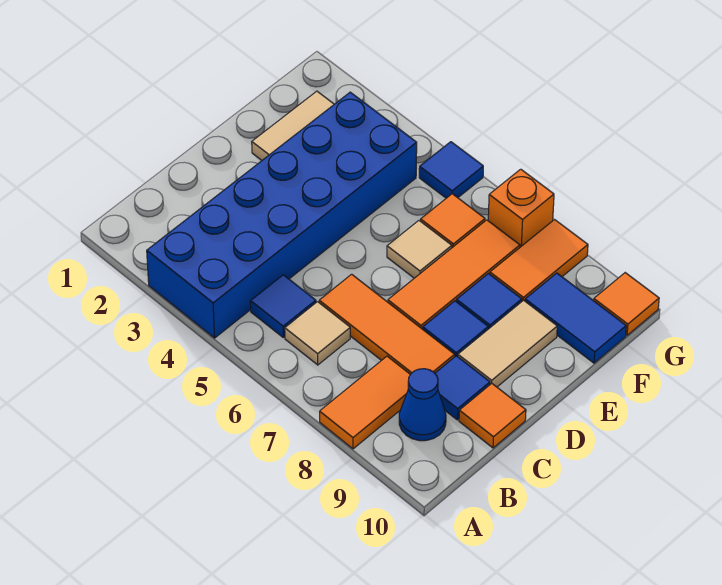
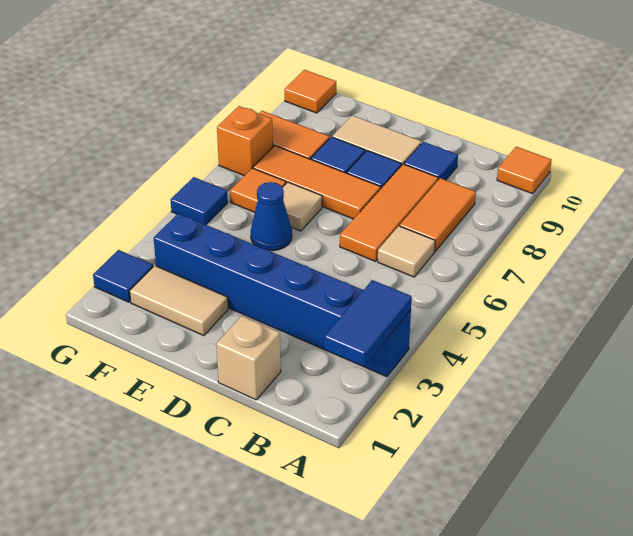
blue 2x6 brick [147,92,417,338] -> blue 1x6 brick [154,213,411,377]
orange 1x2 tile [320,356,410,449] -> orange 1x2 tile turned to [400,178,476,251]
blue 1x1 tile [251,275,316,337] -> blue 1x1 tile moved to [93,250,153,302]
blue 1x1 cone [399,369,446,441] -> blue 1x1 cone moved to [251,182,292,251]
none -> tan 1x1 brick [216,316,281,400]
orange 1x1 tile [459,384,526,448] -> orange 1x1 tile moved to [497,147,552,194]
blue 1x2 tile [525,273,626,363] -> blue 1x2 tile moved to [324,280,412,366]

